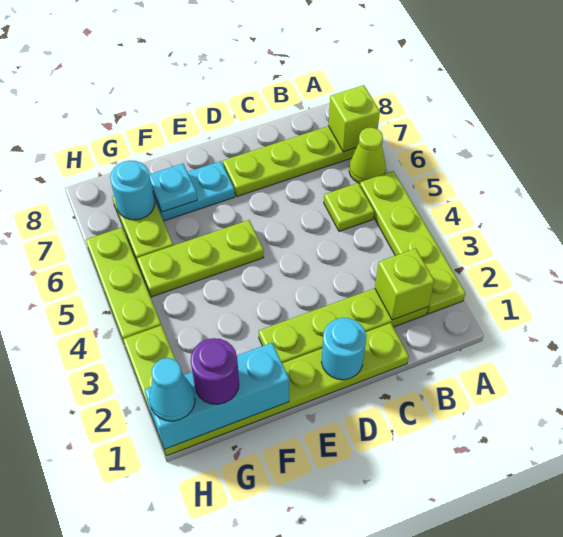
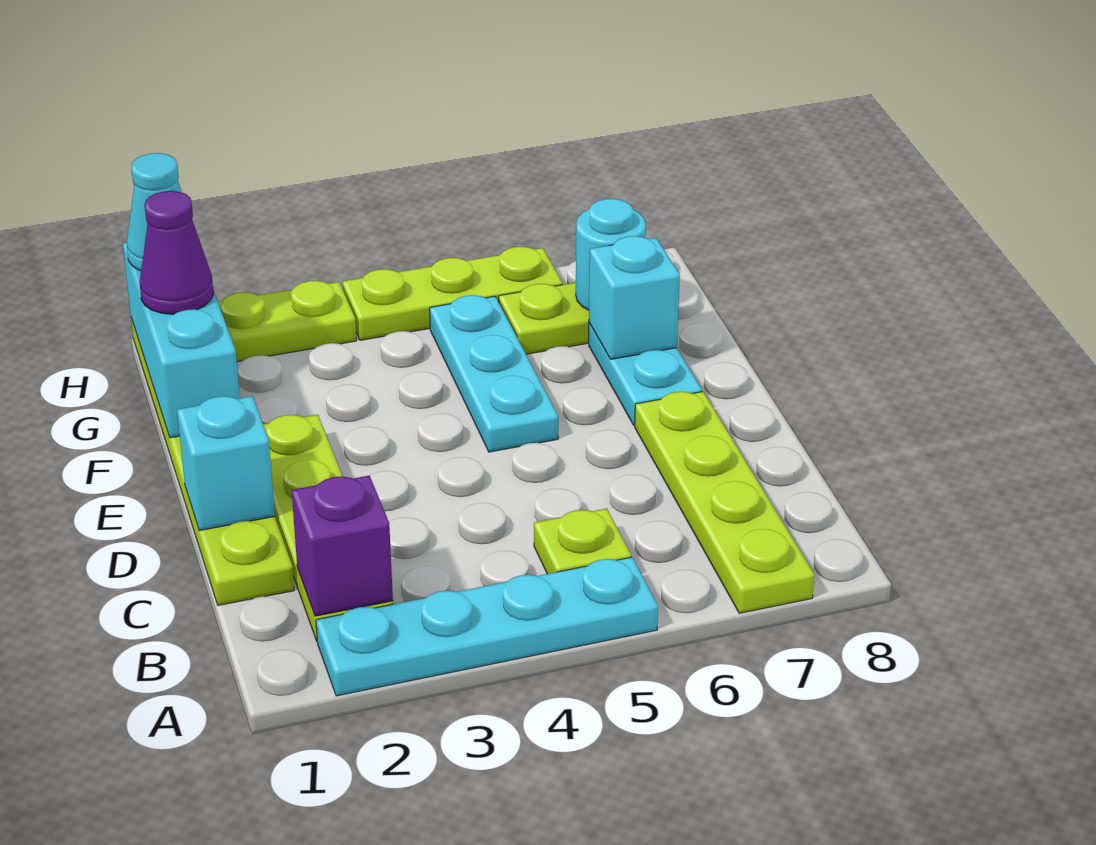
lime 1x4 plate [360,171,465,314] -> cyan 1x4 plate [316,557,658,696]
lime 1x1 cone [349,128,386,183] -> none
lime 1x1 brick [328,85,380,152] -> none
lime 1x1 brick [375,248,434,320] -> purple 1x1 brick [292,476,393,616]
cyan 1x1 round brick [321,318,366,380] -> cyan 1x1 brick [177,396,275,530]
lime 1x3 plate [137,220,264,297] -> cyan 1x3 plate [430,295,558,452]
cyan 1x1 plate [149,164,197,212] -> cyan 1x1 brick [589,236,680,359]
purple 1x1 round brick [190,338,239,404] -> purple 1x1 cone [140,191,213,314]

